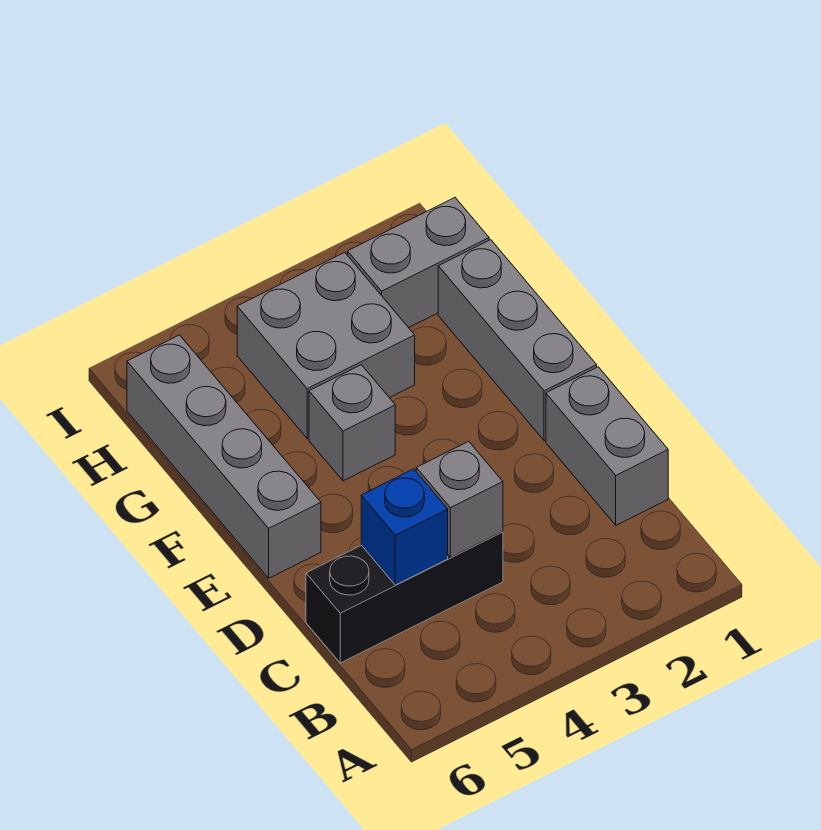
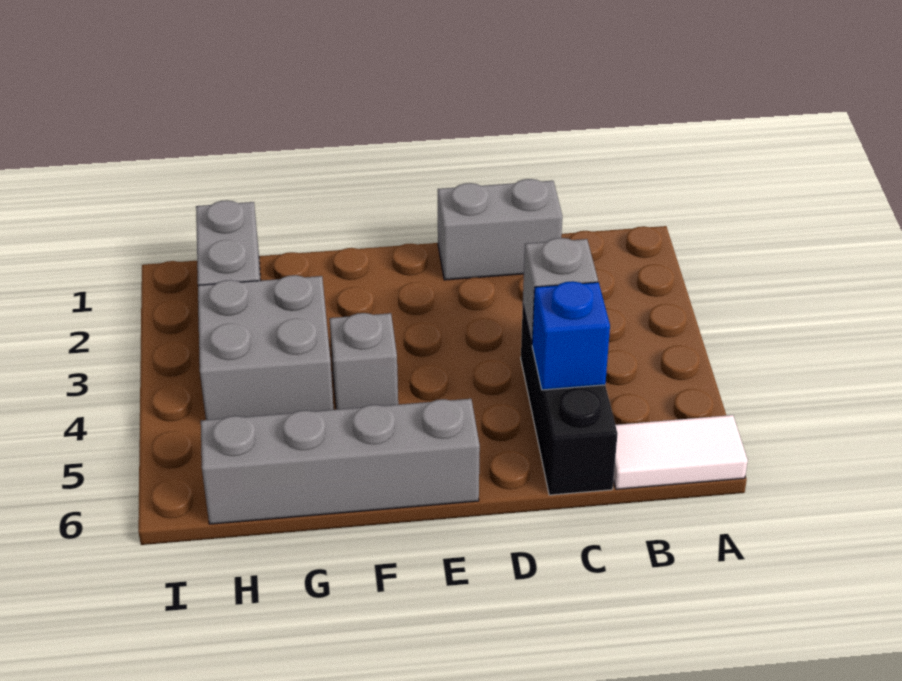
none -> white 1x2 tile [614,415,748,489]
grey 1x3 brick [438,240,597,441] -> none

